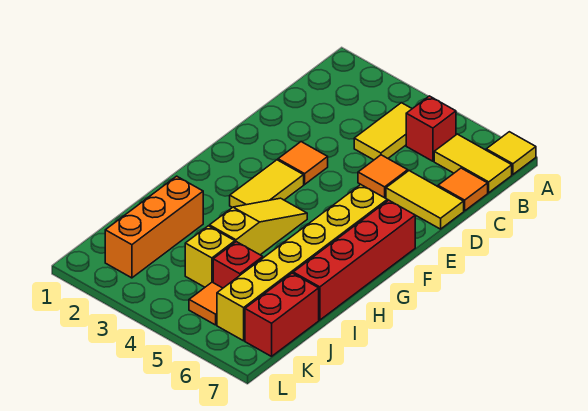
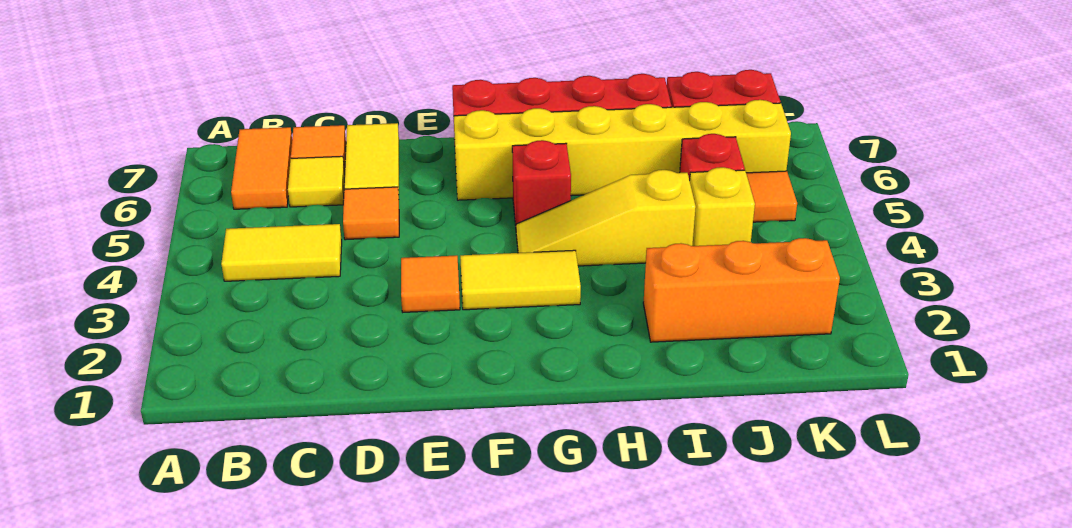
yellow 1x1 tile [486,132,536,174] -> yellow 1x1 tile moved to [288,156,345,207]
red 1x1 brick [406,96,456,161] -> red 1x1 brick moved to [512,140,571,226]
yellow 1x2 tile [434,134,512,193] -> orange 1x2 tile [231,127,292,209]

